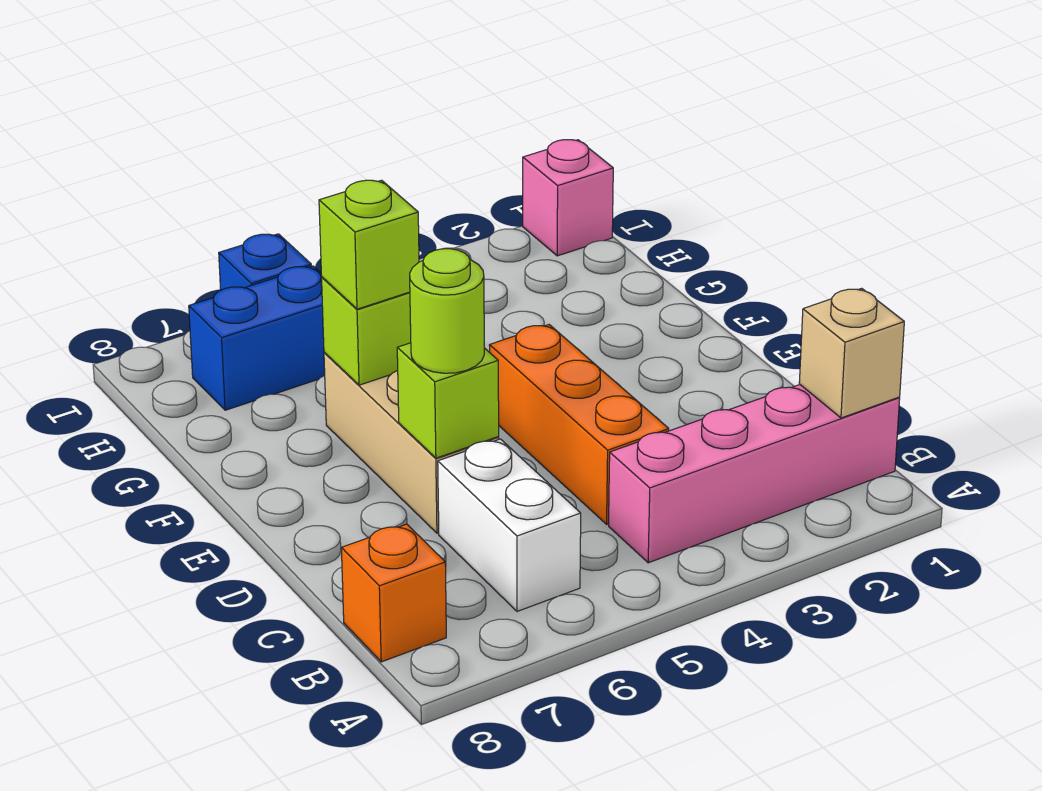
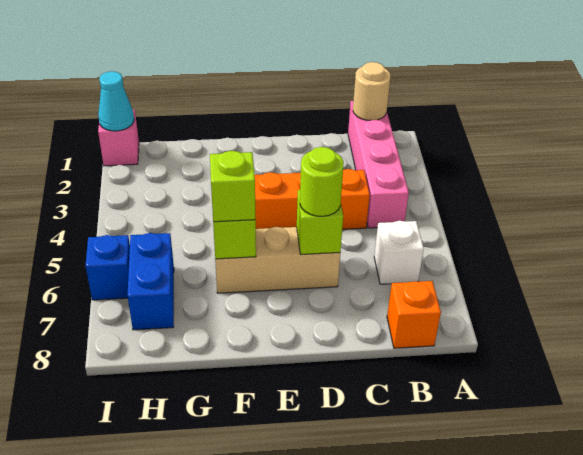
tan 1x1 brick [799,288,904,418] -> tan 1x1 round brick [353,62,390,120]
white 1x2 brick [438,439,581,611] -> white 1x1 brick [374,221,424,284]
none -> cyan 1x1 cone [98,71,134,131]

